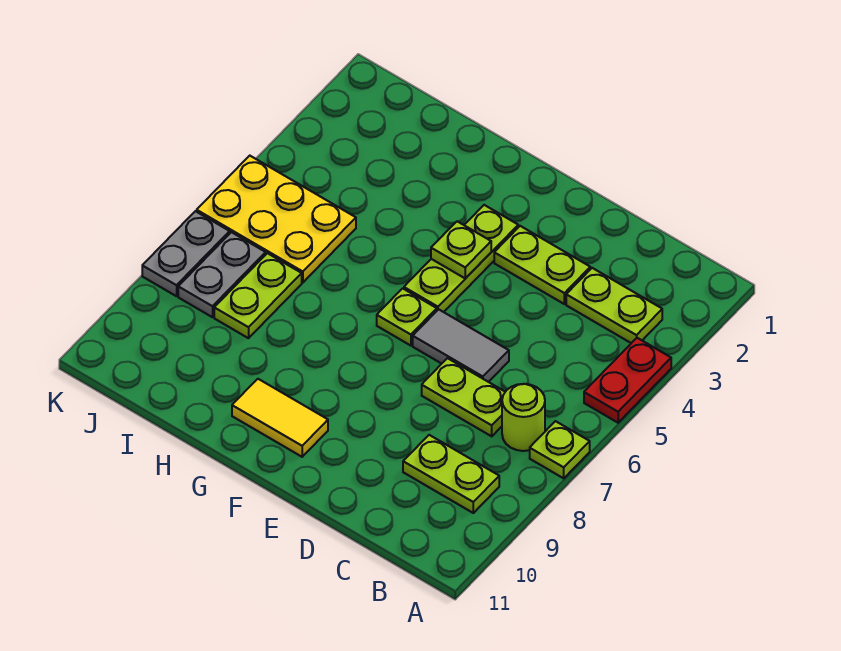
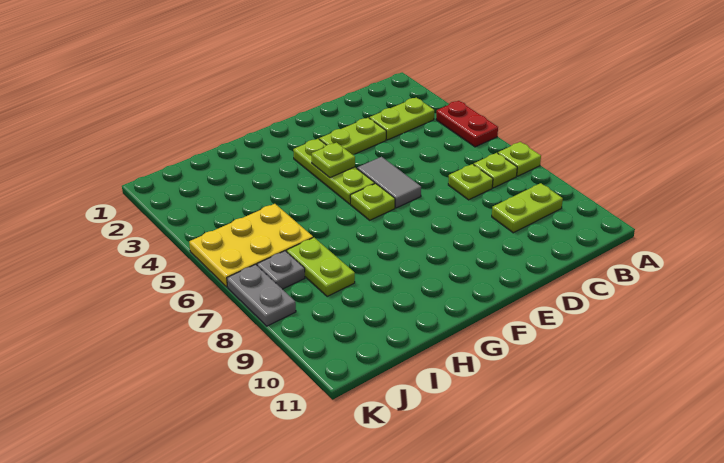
lime 1x1 round brick [502,384,545,451] -> lime 1x1 plate [474,153,517,188]
lime 1x2 plate [422,358,505,436] -> lime 1x1 plate [448,164,493,200]
grey 1x2 tile [413,309,509,382] -> grey 1x2 tile turned to [357,157,421,208]
yellow 1x2 tile [232,379,328,457] -> none
grey 1x2 plate [178,232,266,317] -> grey 1x1 plate [257,251,305,289]

